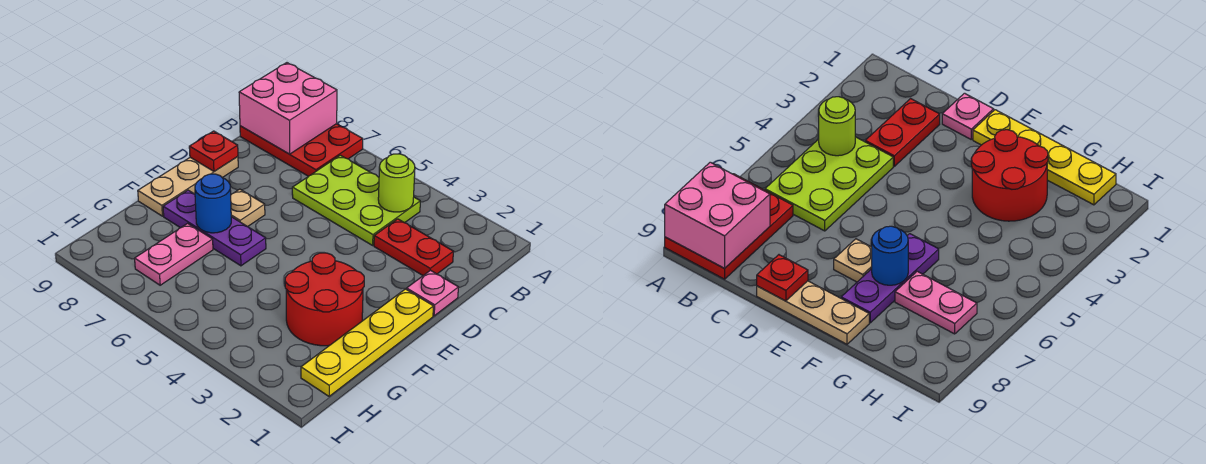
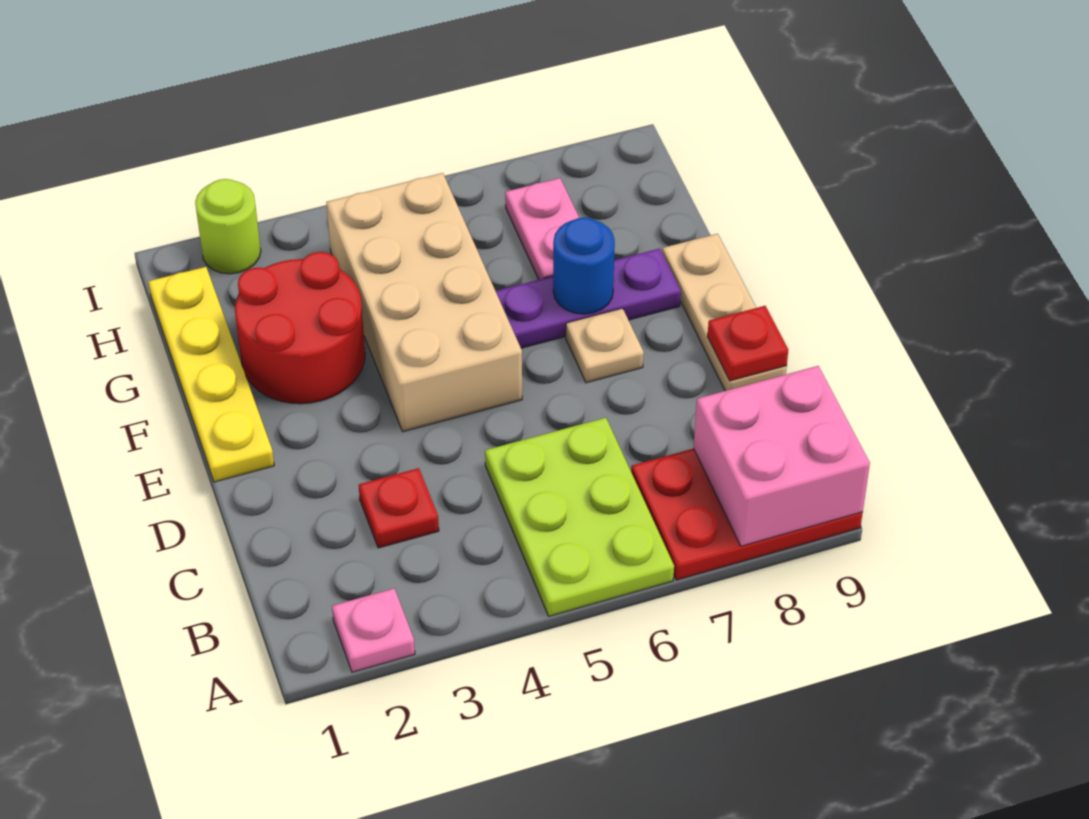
lime 2x3 plate [292,155,420,245] -> lime 2x3 plate turned to [485,418,674,616]
lime 1x1 round brick [378,154,415,212] -> lime 1x1 round brick moved to [195,179,261,274]
red 1x2 plate [374,219,453,275] -> red 1x1 plate [359,468,439,548]
pink 1x1 plate [407,270,459,316] -> pink 1x1 plate moved to [332,589,415,672]
none -> tan 2x4 brick [326,173,522,432]

